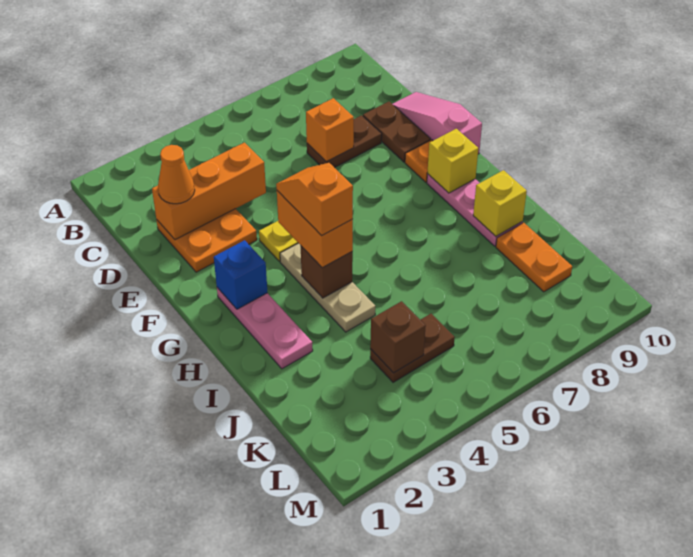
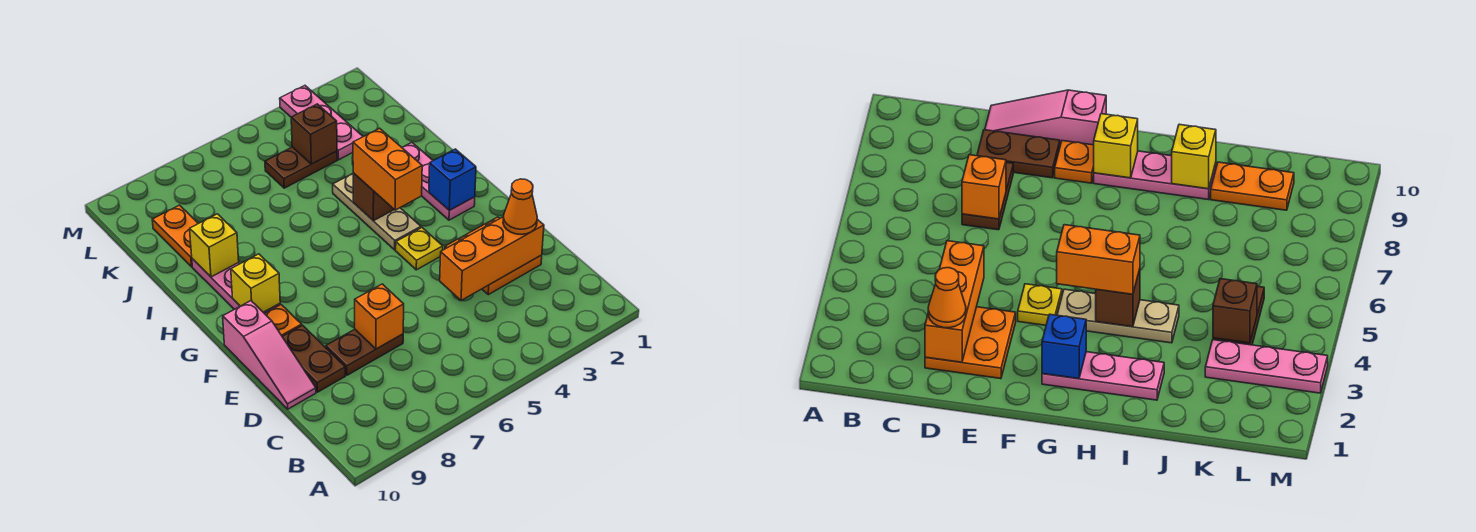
orange 1x2 slope [276,163,353,236] -> none
none -> pink 1x3 plate [280,86,363,160]

